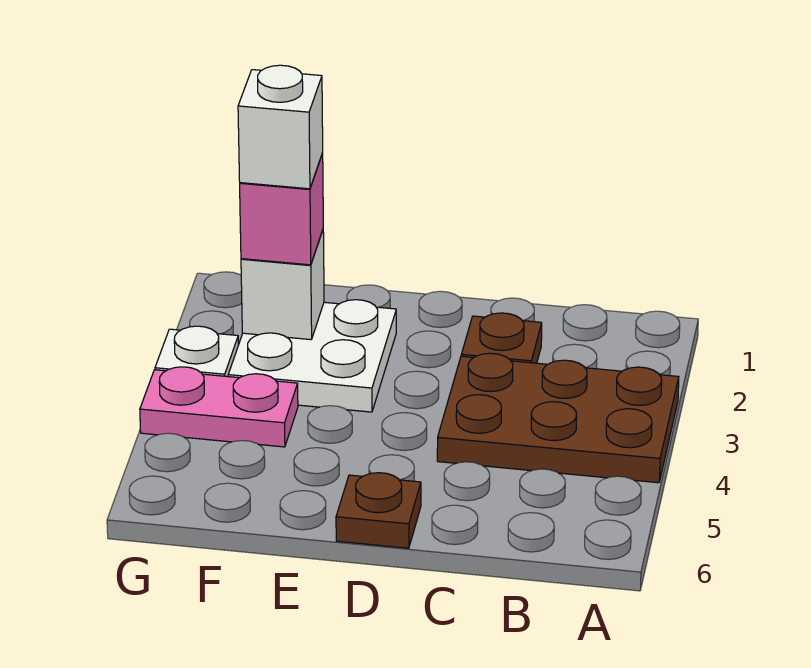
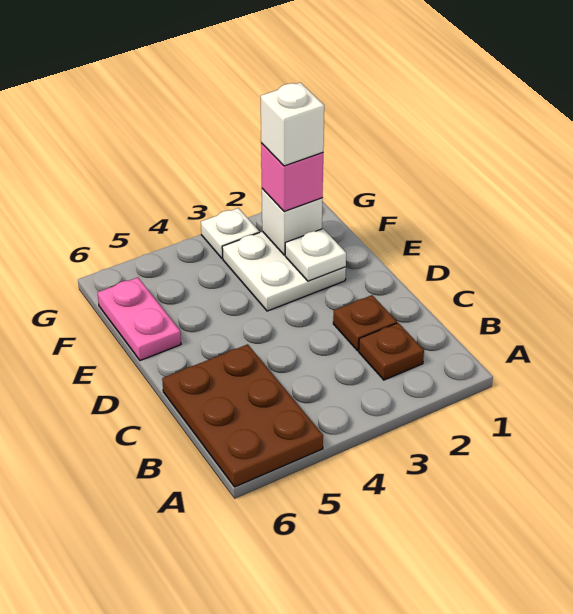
brown 2x3 plate [437,353,679,483] -> brown 2x3 plate moved to [162,344,323,487]
brown 1x1 plate [336,473,421,548] -> brown 1x1 plate moved to [359,323,424,380]
none -> white 1x1 plate [285,229,346,281]
pink 1x2 plate [140,367,298,447] -> pink 1x2 plate moved to [98,277,181,361]

